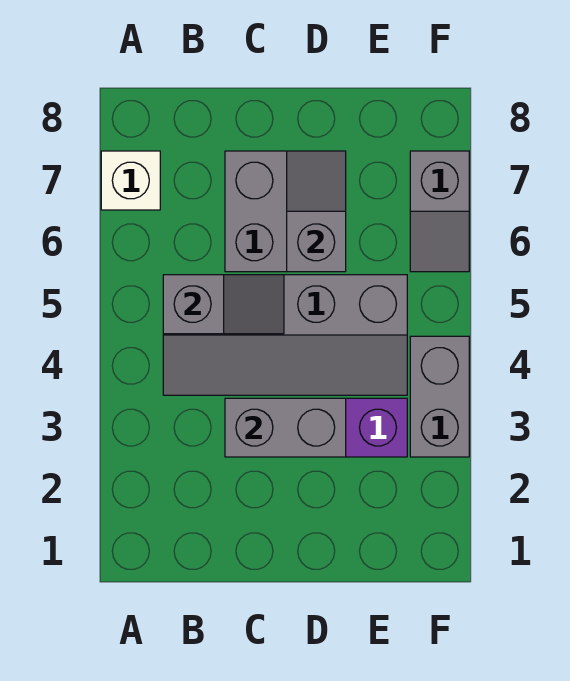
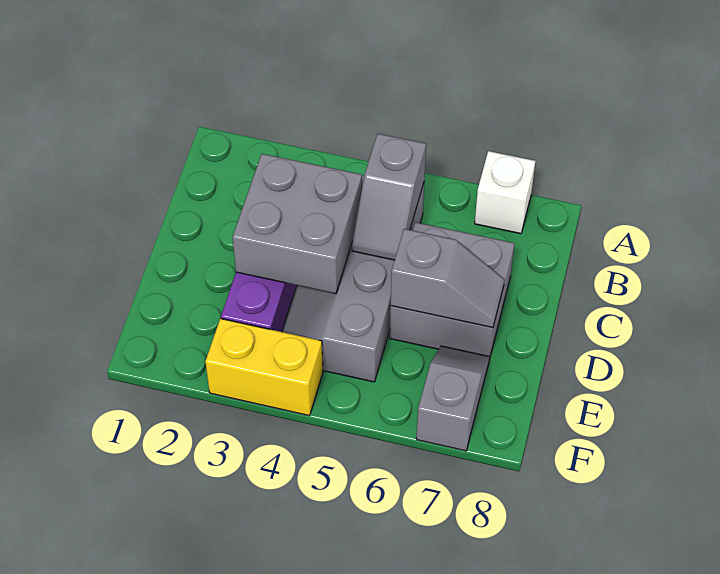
grey 1x2 brick [225,398,346,457] -> grey 2x2 brick [232,154,362,294]
grey 1x2 brick [410,336,469,457] -> yellow 1x2 brick [205,318,323,416]
grey 1x2 slope [410,151,469,272] -> grey 1x2 slope turned to [416,346,489,451]

